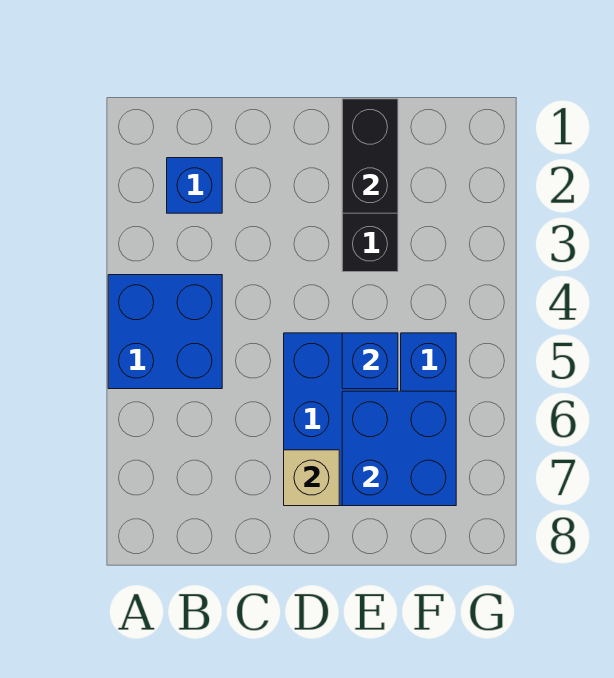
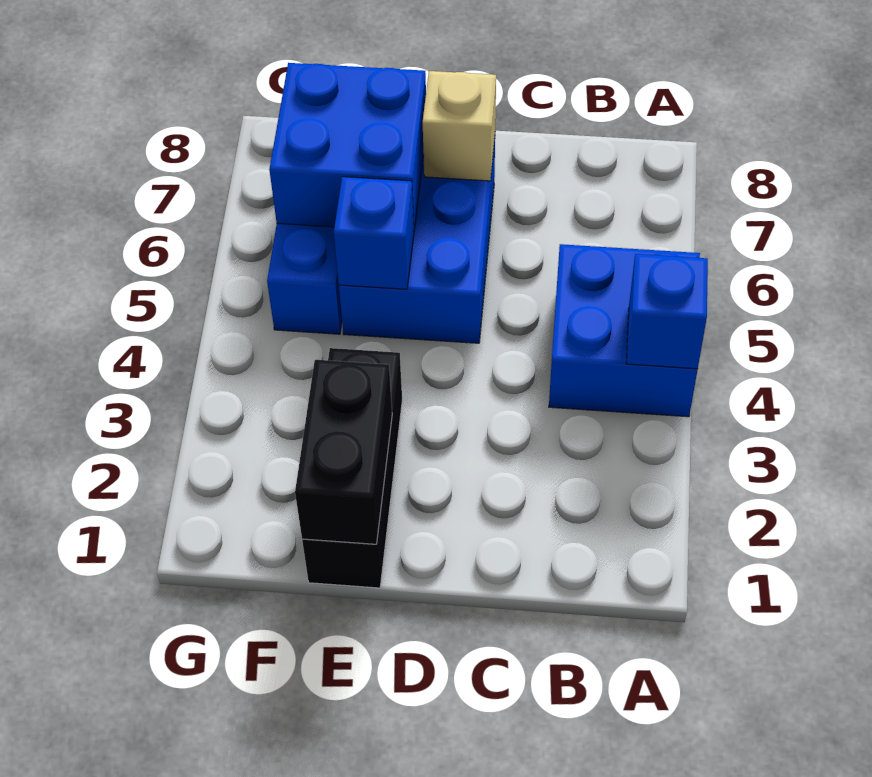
blue 1x1 brick [167,158,222,213] -> blue 1x1 brick moved to [626,254,708,369]

